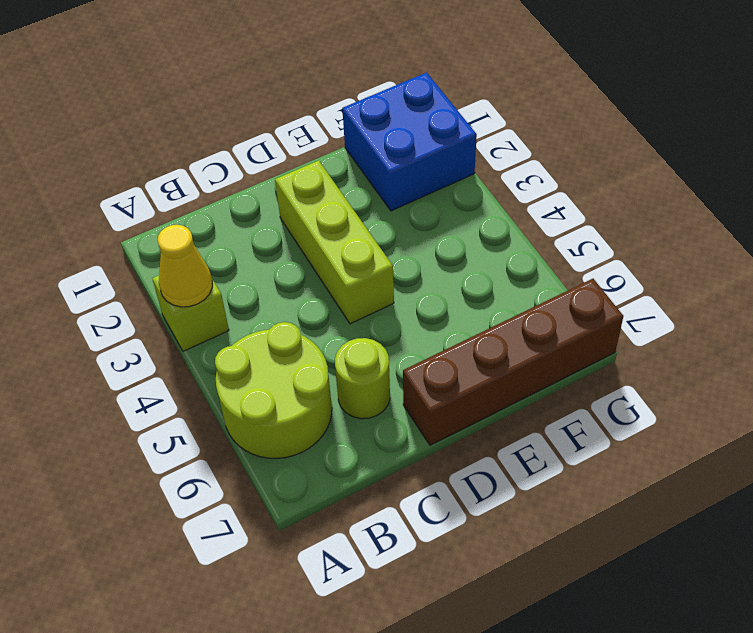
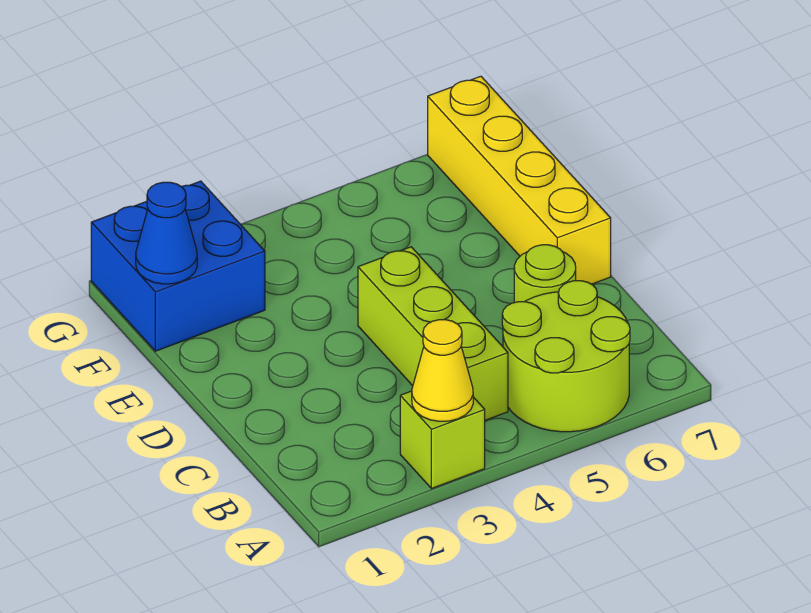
lime 1x3 brick [275,161,394,324] -> lime 1x3 brick turned to [358,247,508,420]
brown 1x4 brick [403,279,623,445] -> yellow 1x4 brick [428,76,611,284]
none -> blue 1x1 cone [136,182,197,284]

